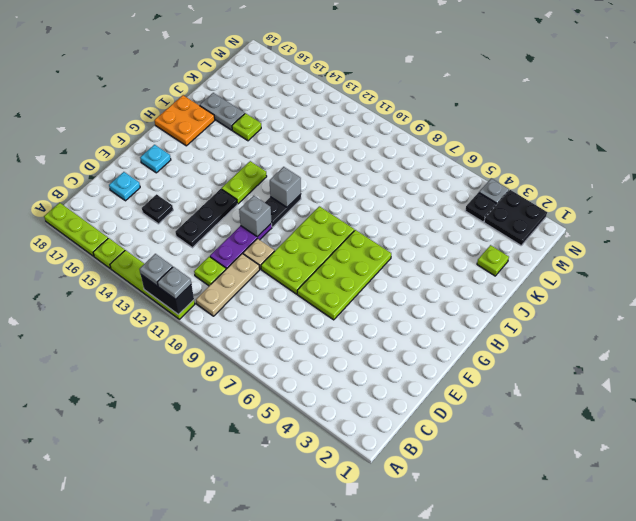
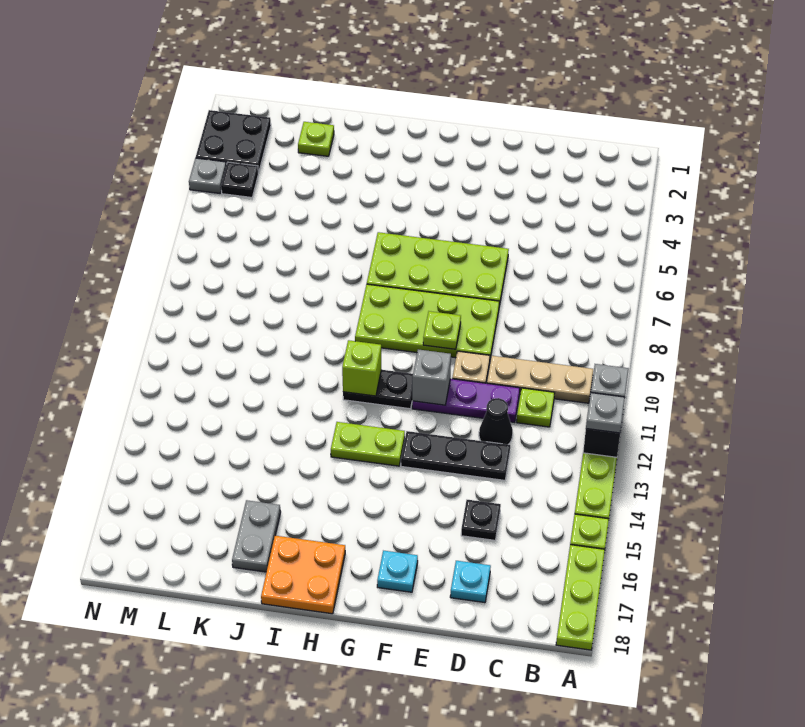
none -> black 1x1 cone [479,398,513,445]
grey 1x1 brick [270,167,301,207] -> lime 1x1 brick [342,340,381,396]
lime 1x1 plate [232,113,261,141] -> lime 1x1 plate moved to [423,311,461,349]

